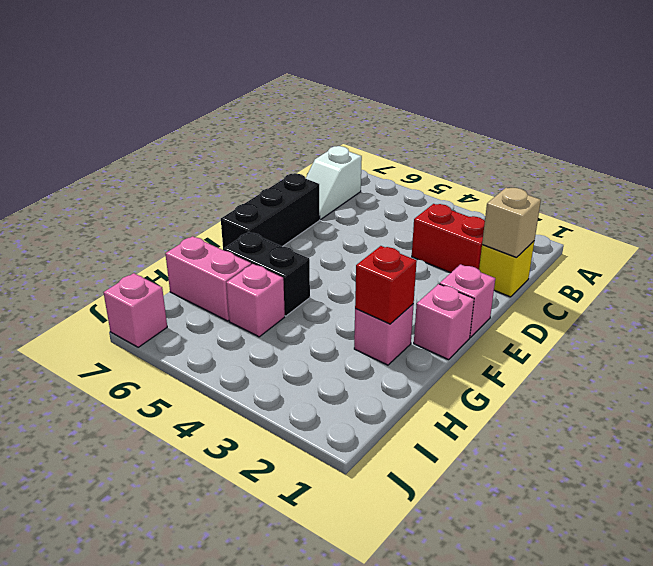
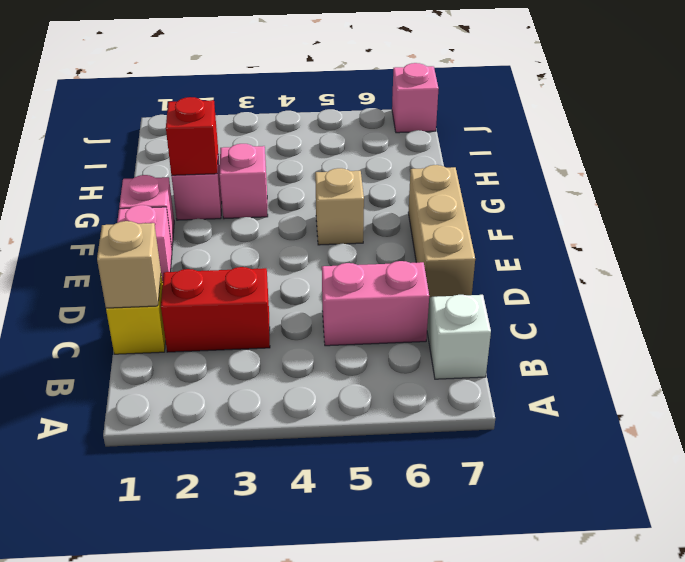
black 1x3 brick [221,173,320,249] -> tan 1x3 brick [408,165,475,298]
none -> tan 1x1 brick [315,168,364,245]
black 1x2 brick [223,232,310,316] -> none
pink 1x1 brick [226,264,285,337] -> pink 1x1 brick moved to [220,144,268,219]
pink 1x2 brick [165,236,251,321] -> pink 1x2 brick moved to [322,261,429,346]

